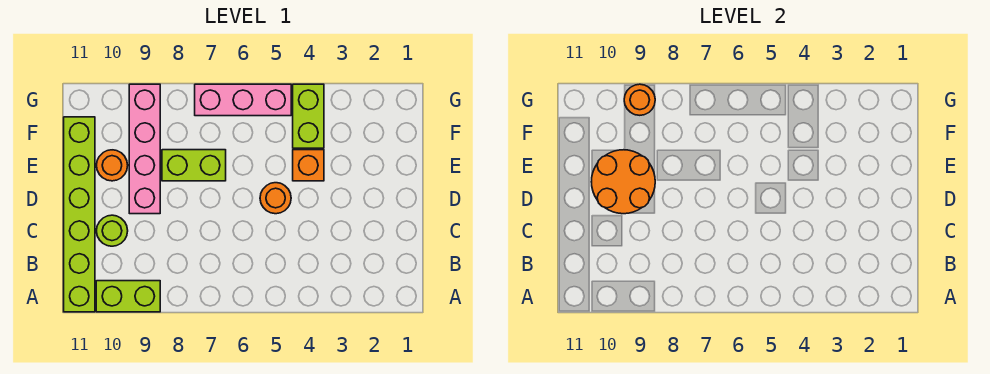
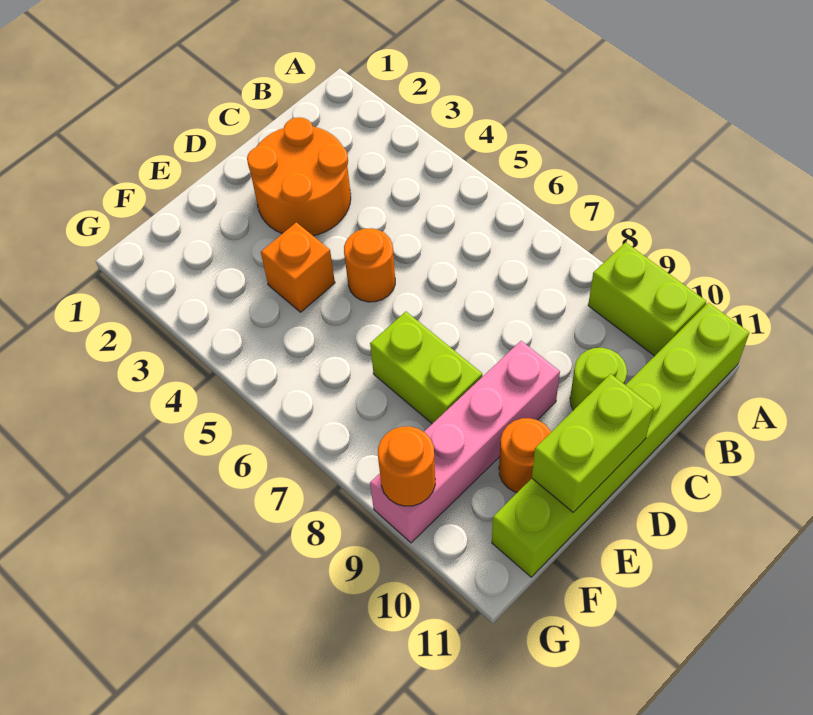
orange 2x2 round brick [591,150,655,214] -> orange 2x2 round brick moved to [247,117,351,236]
lime 1x2 brick [293,84,324,148] -> lime 1x2 brick moved to [532,374,654,512]
pink 1x3 brick [195,84,291,116] -> none

